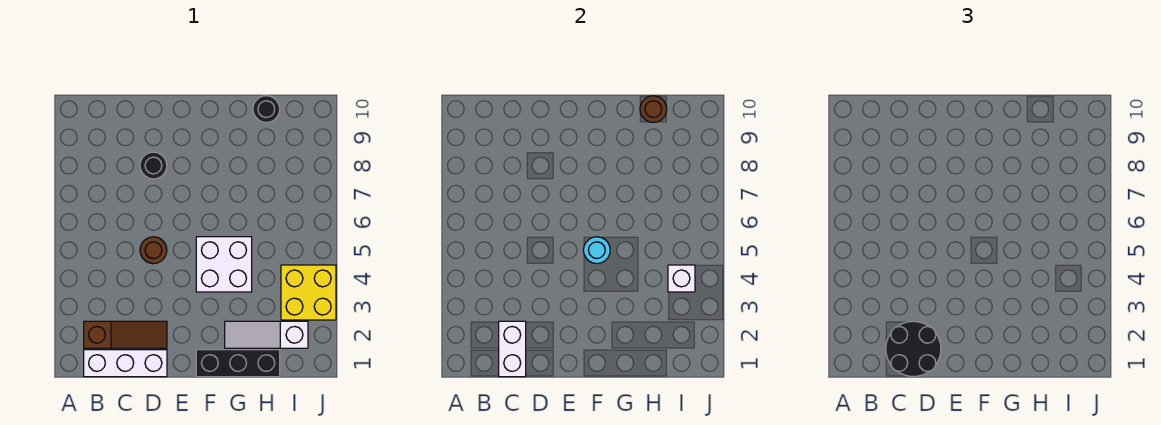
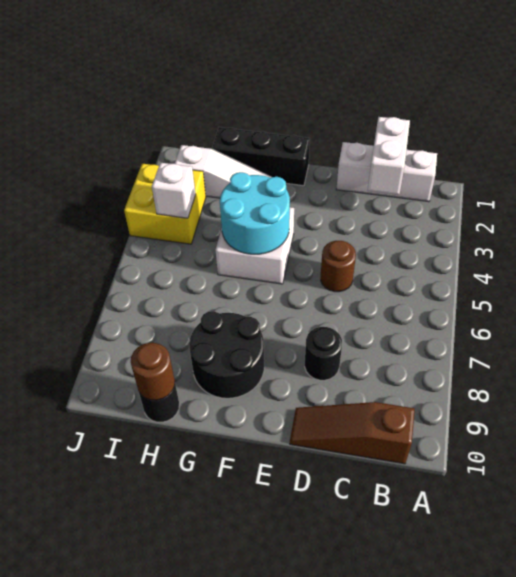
brown 1x3 slope [84,321,167,348] -> brown 1x3 slope moved to [290,402,415,464]
black 2x2 round brick [886,321,941,377] -> black 2x2 round brick moved to [189,311,264,398]
cyan 1x1 round brick [583,237,610,264] -> cyan 2x2 round brick [220,172,290,254]

